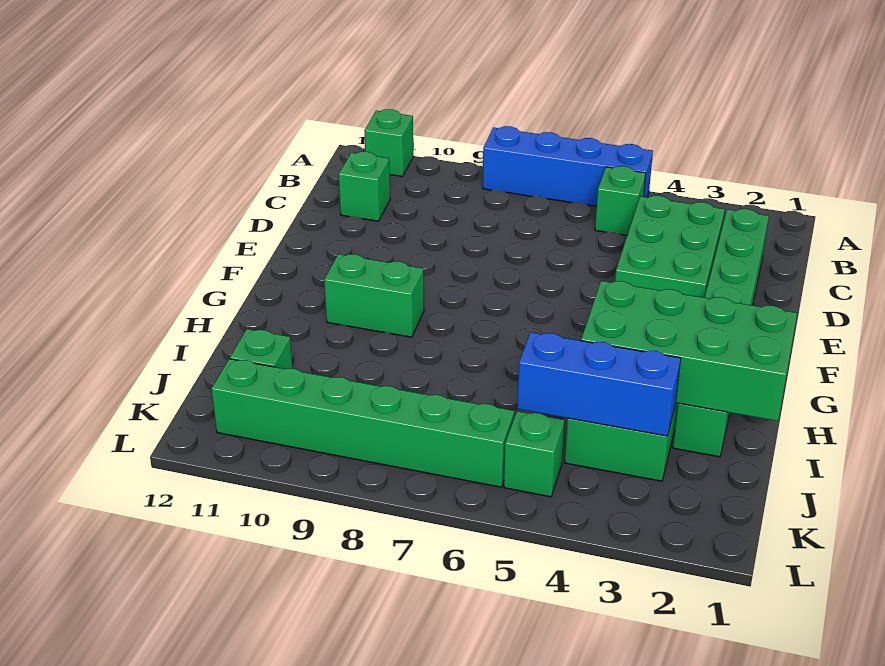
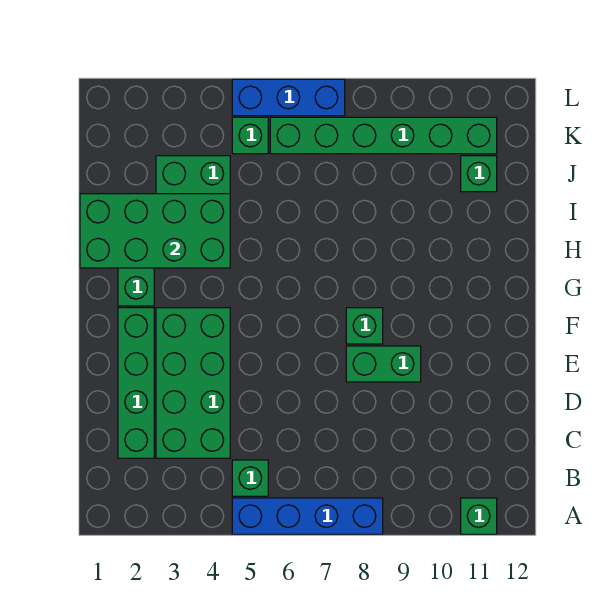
green 2x3 brick [615,196,725,298] -> green 2x4 brick [156,308,230,458]
green 1x1 brick [339,152,390,221] -> green 1x1 brick moved to [346,308,383,344]
green 1x2 brick [324,254,424,337] -> green 1x2 brick moved to [346,346,421,382]
blue 1x3 brick [517,332,681,436] -> blue 1x3 brick moved to [232,79,345,116]

